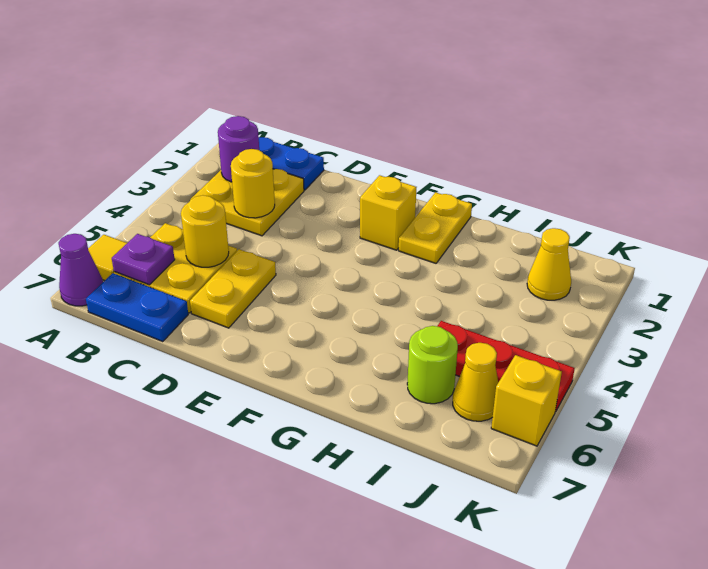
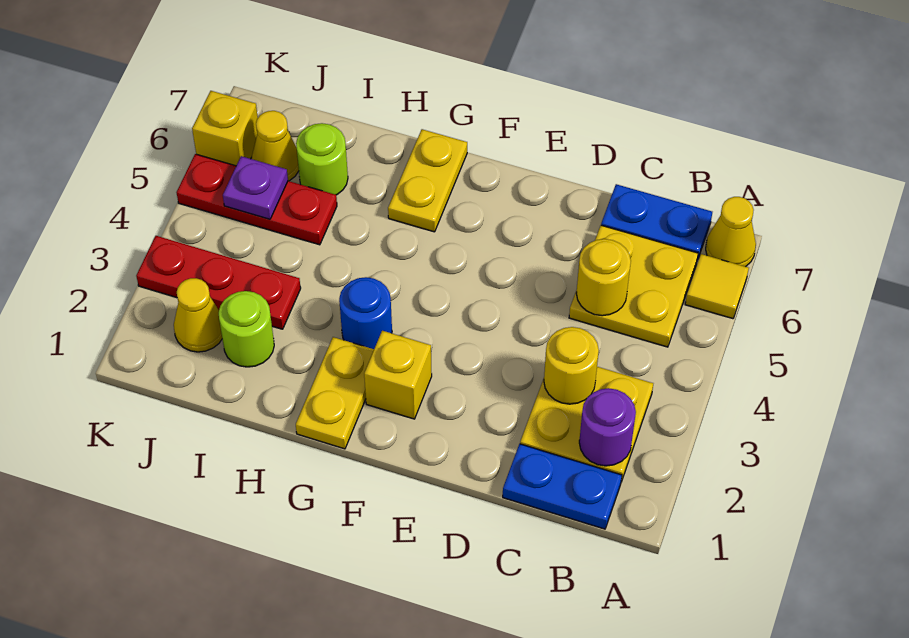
purple 1x1 cone [59,234,103,306] -> yellow 1x1 cone [706,197,756,267]
purple 1x1 plate [112,234,175,285] -> purple 1x1 plate moved to [223,156,288,219]
yellow 1x2 plate [190,249,276,328] -> yellow 1x2 plate moved to [388,129,467,232]
none -> blue 1x1 round brick [339,277,392,349]
none -> lime 1x1 round brick [219,291,274,367]
none -> red 1x3 plate [136,236,301,329]

